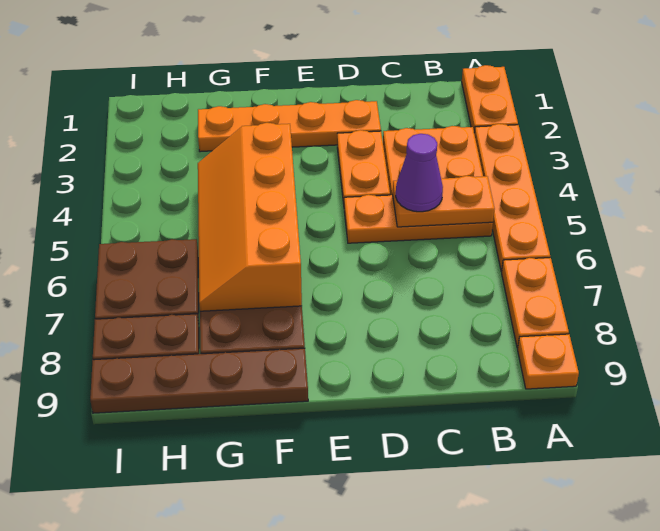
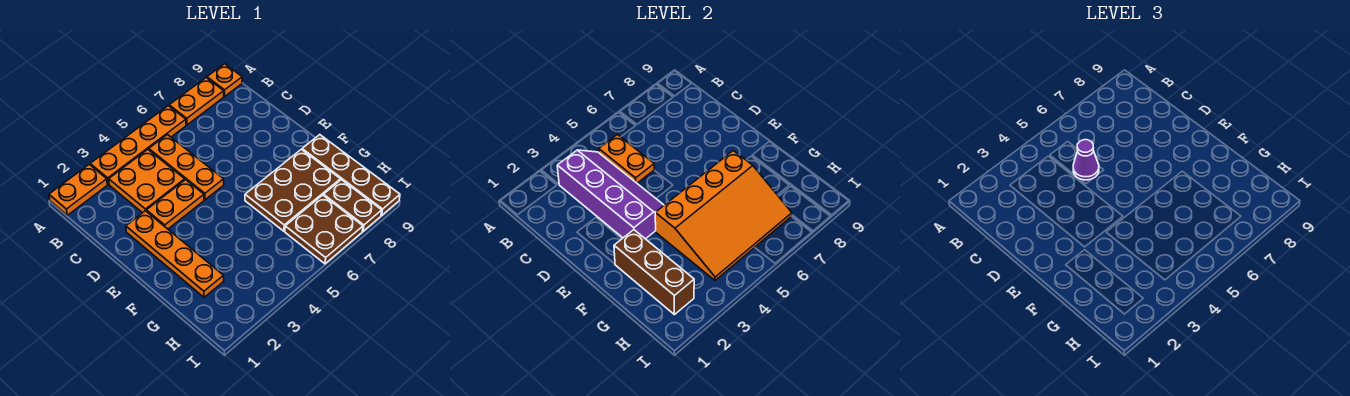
none -> purple 2x4 slope [557,150,664,239]
none -> brown 1x3 brick [614,230,694,315]
orange 2x4 slope [198,123,302,311] -> orange 3x4 slope [655,151,792,280]

